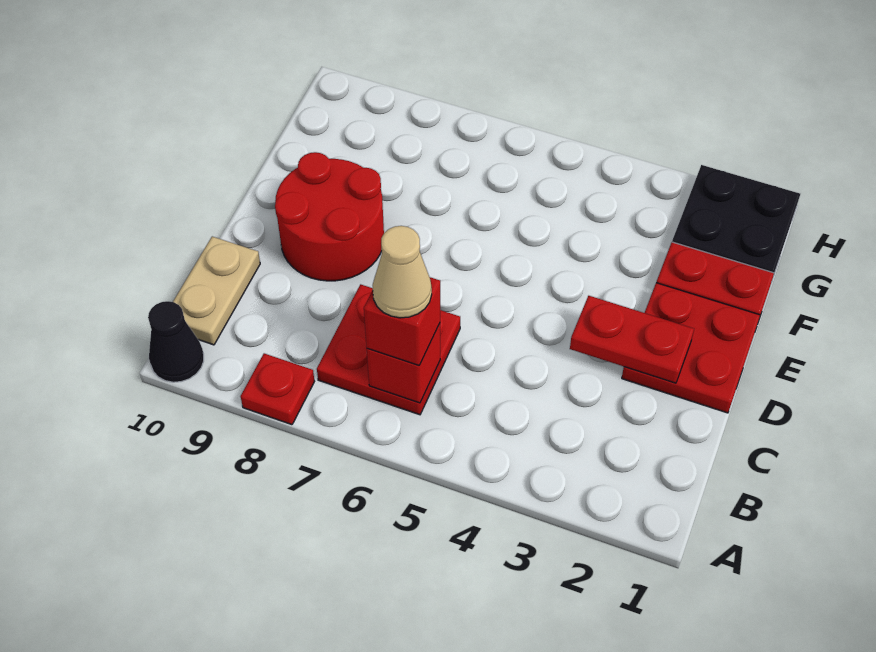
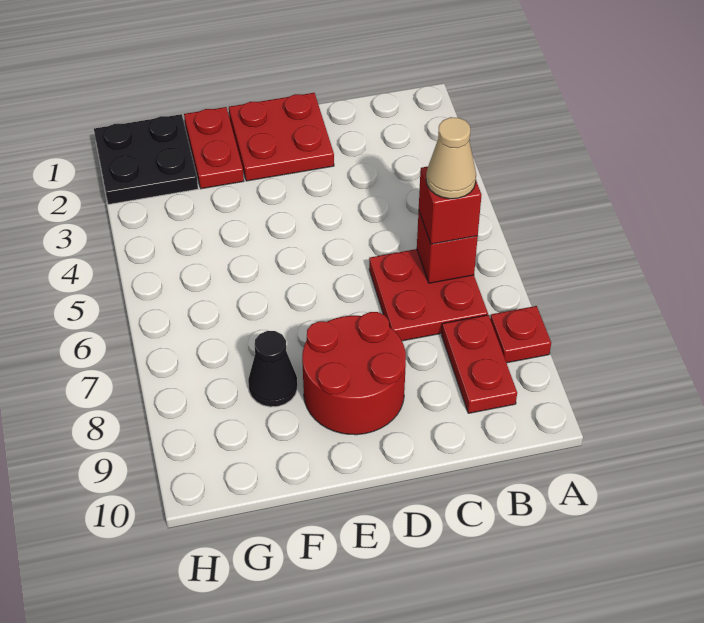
black 1x1 cone [148,301,204,382] -> black 1x1 cone moved to [248,331,297,407]
tan 1x2 plate [173,237,260,345] -> none
red 1x2 plate [570,296,694,383] -> red 1x2 plate moved to [442,315,517,413]

